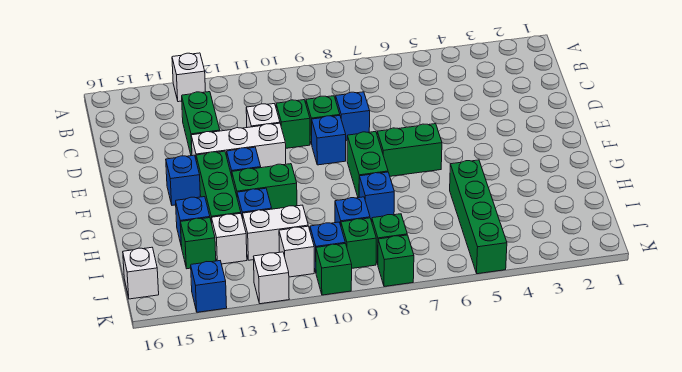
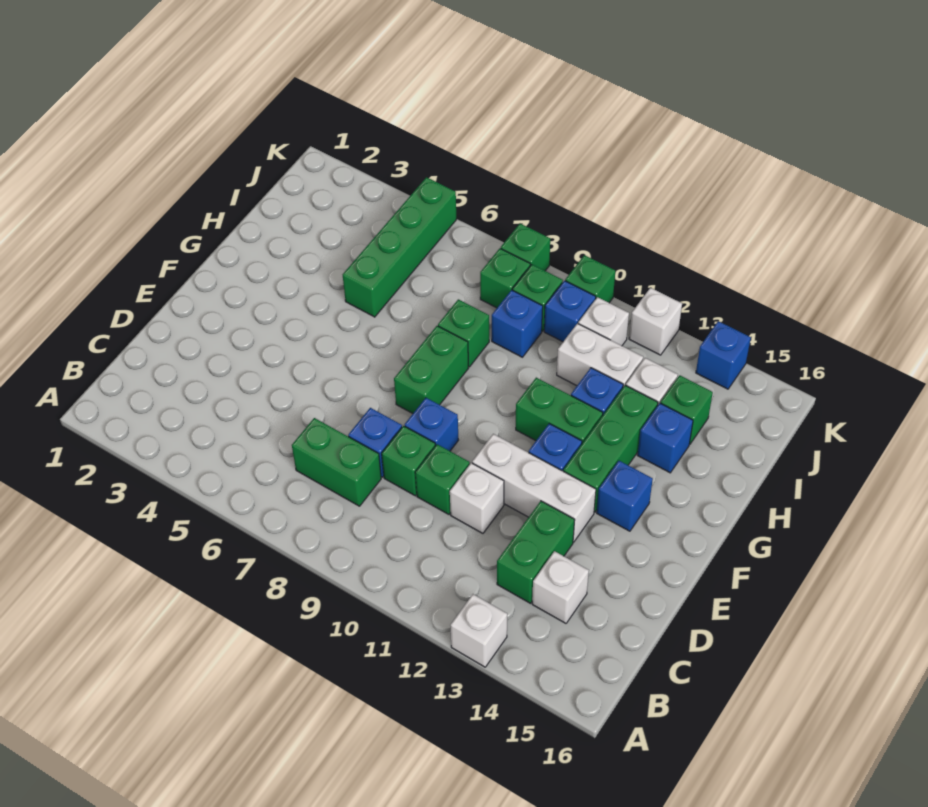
green 1x2 brick [377,124,442,176] -> green 1x2 brick moved to [292,418,381,506]
blue 1x1 brick [359,172,394,222] -> green 1x1 brick [438,299,489,367]
white 1x1 brick [123,247,159,299] -> white 1x1 brick moved to [532,551,589,623]

